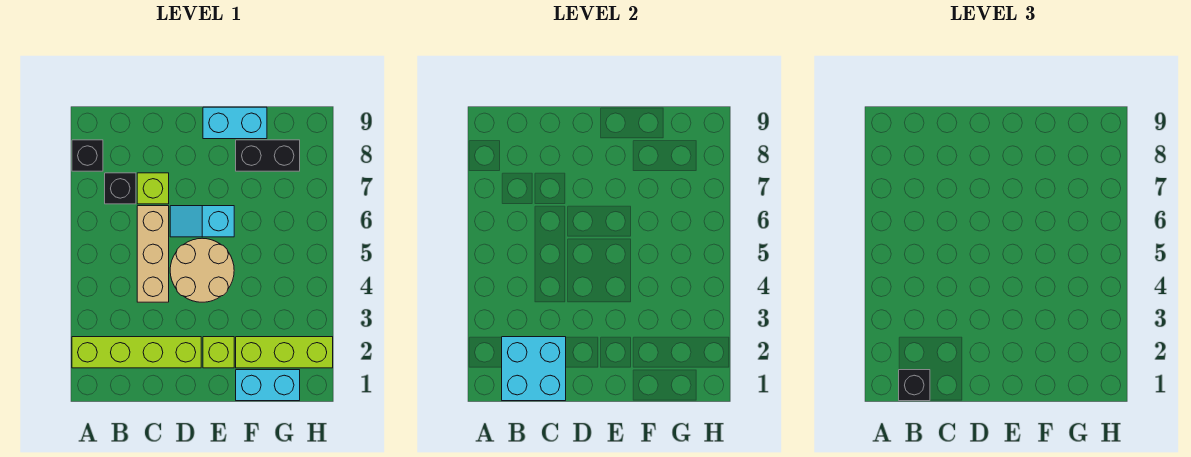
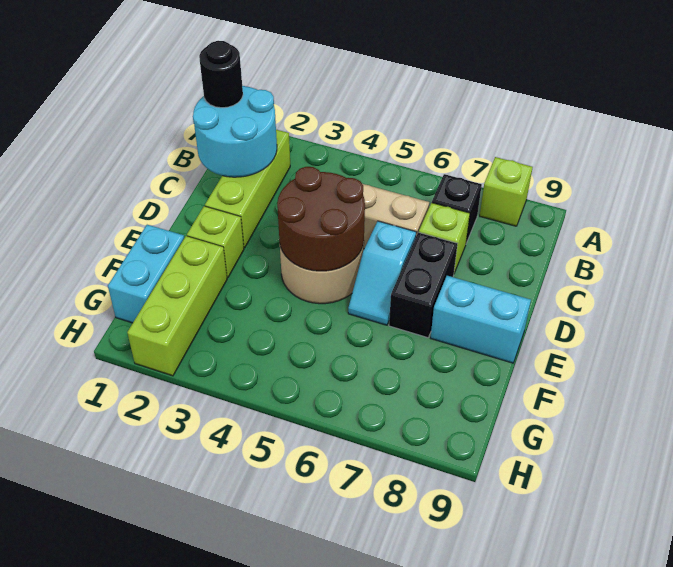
lime 1x4 brick [72,337,201,368] -> lime 1x3 brick [205,130,290,248]
black 1x1 brick [72,140,103,171] -> lime 1x1 brick [480,157,533,226]
cyan 2x2 brick [502,337,566,401] -> cyan 2x2 round brick [193,86,277,177]
black 1x1 brick [899,370,930,401] -> black 1x1 round brick [199,41,243,108]
none -> brown 2x2 round brick [277,167,365,271]
cyan 1x2 slope [170,206,234,237] -> cyan 1x2 slope turned to [348,221,416,325]
cyan 1x2 brick [203,107,267,139] -> cyan 1x2 brick turned to [431,276,531,363]
black 1x2 brick [236,140,300,171] -> black 1x2 brick moved to [389,232,458,338]

